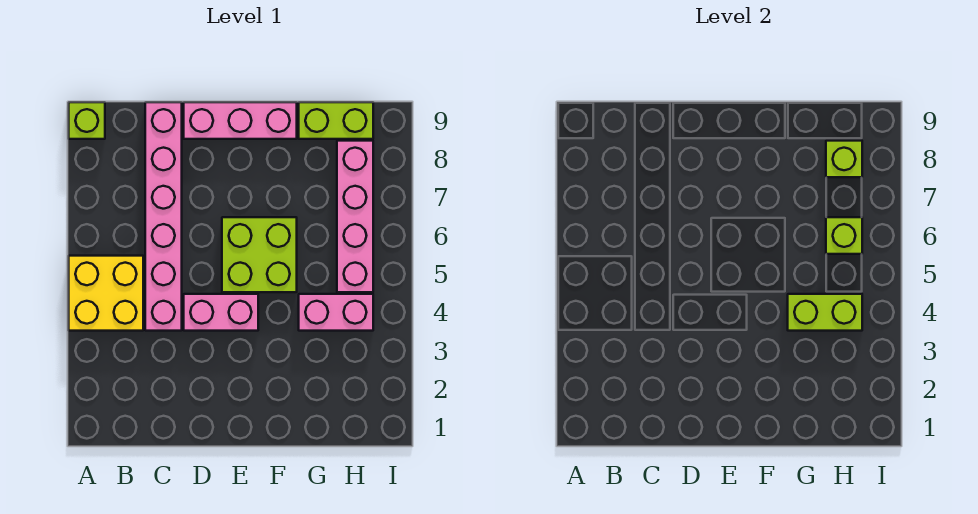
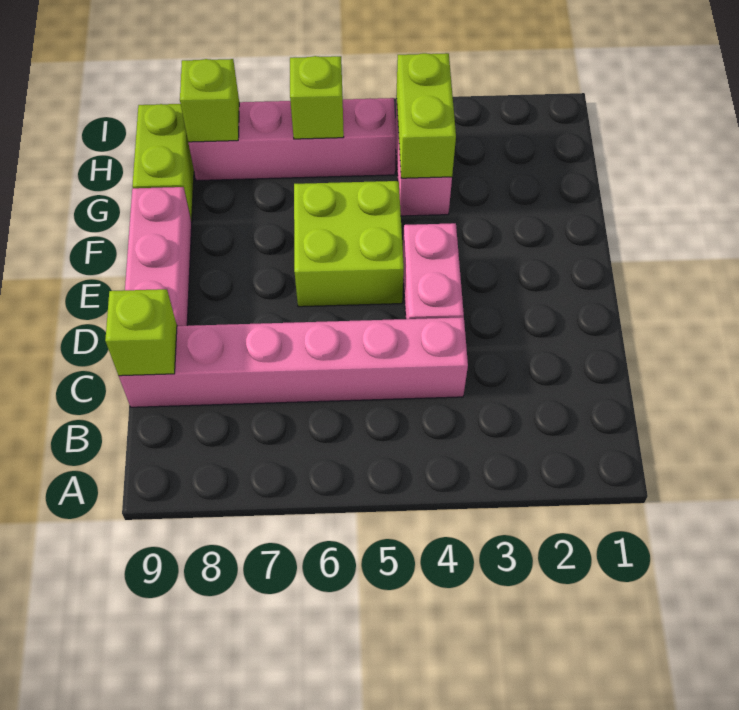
yellow 2x2 brick [69,256,143,331] -> none
lime 1x1 brick [69,102,105,139] -> lime 1x1 brick moved to [105,289,177,376]

